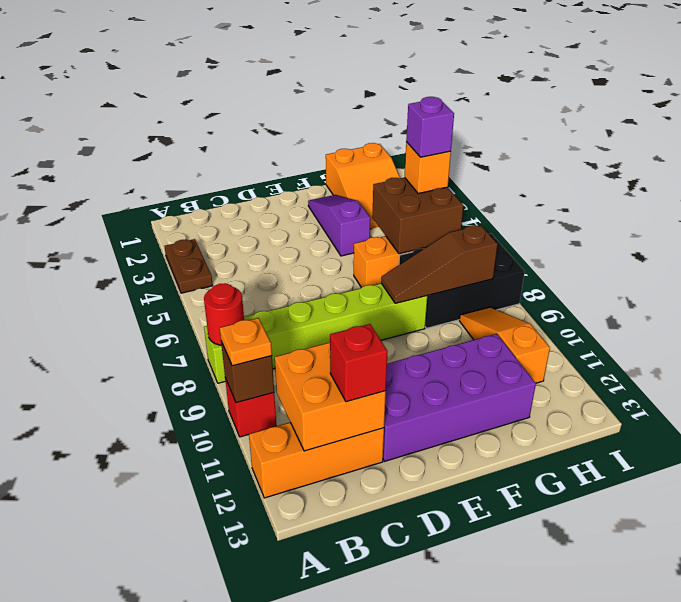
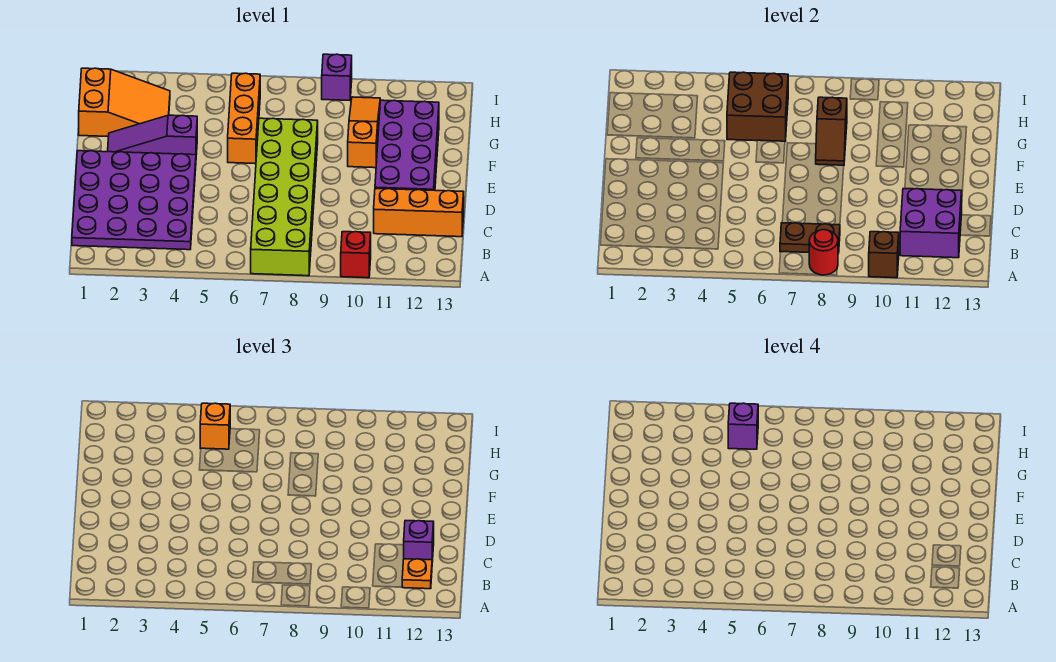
brown 1x2 plate [165,239,213,293] -> brown 1x2 plate moved to [780,223,840,253]
lime 1x6 brick [204,283,427,383] -> lime 2x6 brick [251,118,318,276]
orange 1x1 plate [220,318,272,366] -> orange 1x1 plate moved to [402,559,432,589]
orange 1x3 brick [249,422,384,498] -> orange 1x3 brick turned to [374,189,464,237]
none -> purple 4x4 plate [72,151,196,250]
orange 2x2 brick [275,342,386,451] -> purple 2x2 brick [900,189,962,258]
red 1x1 brick [330,324,387,402] -> purple 1x1 brick [404,521,434,562]
brown 1x3 slope [381,225,498,303] -> brown 1x2 slope [816,97,847,165]
black 2x3 brick [399,234,525,328] -> none
orange 1x3 slope [459,307,550,383] -> orange 1x3 slope turned to [348,97,380,168]
none -> purple 1x1 brick [322,54,352,100]

